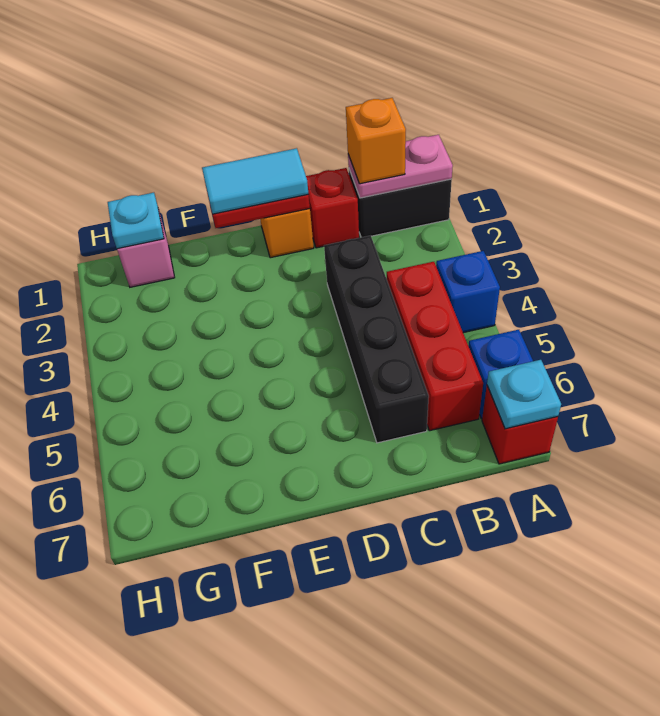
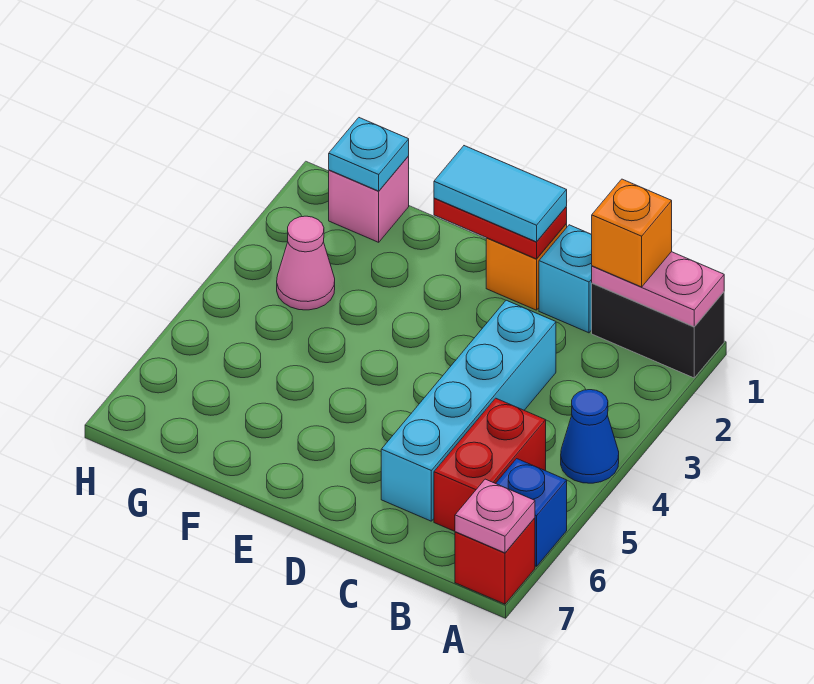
blue 1x1 brick [436,251,500,333] -> blue 1x1 cone [561,390,619,483]
cyan 1x1 plate [487,360,561,429] -> pink 1x1 plate [455,479,535,553]
red 1x3 brick [387,262,483,431] -> red 1x2 brick [434,398,546,531]
red 1x1 brick [306,168,359,248] -> cyan 1x1 brick [539,225,592,333]
black 1x4 brick [324,236,429,443] -> cyan 1x4 brick [381,300,556,521]
none -> pink 1x1 cone [277,216,335,310]

